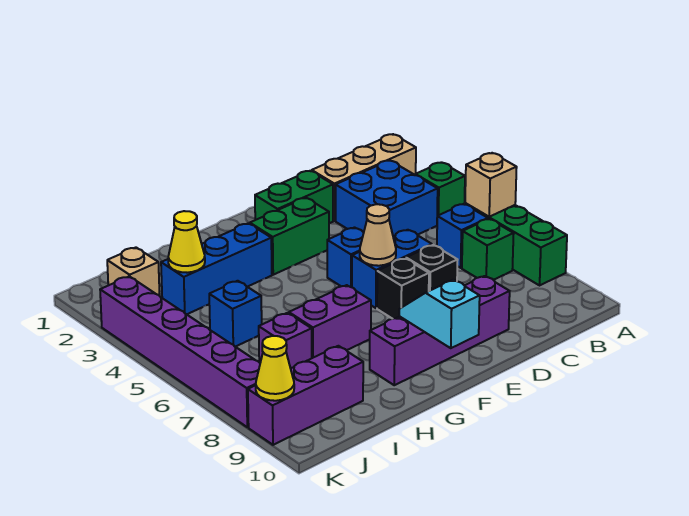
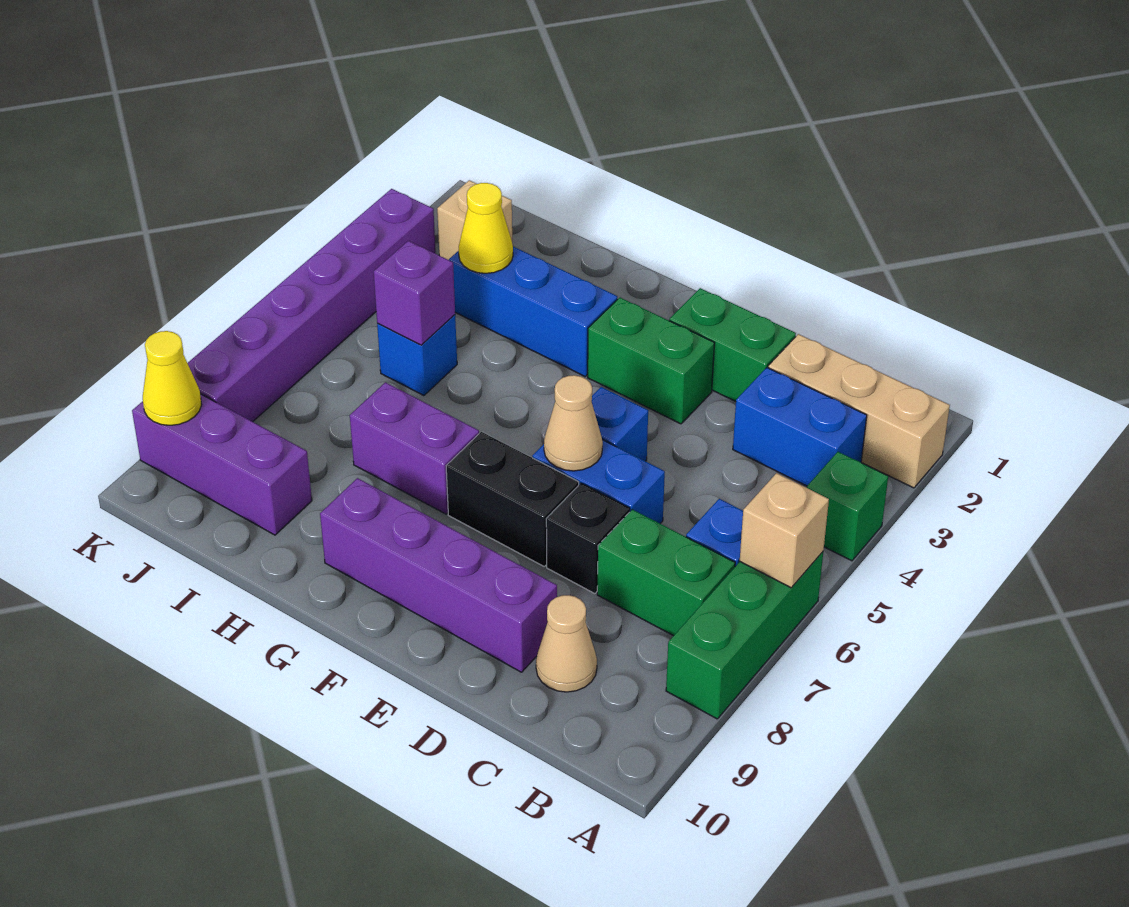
blue 2x2 brick [336,161,438,236] -> blue 1x2 brick [733,368,867,486]
green 1x1 brick [462,219,514,280] -> green 1x2 brick [597,509,735,636]
none -> tan 1x1 cone [536,595,597,692]
black 1x1 brick [377,258,429,319] -> black 1x2 brick [446,432,579,566]
cyan 1x2 slope [399,280,480,348] -> none
purple 1x1 brick [259,313,312,368] -> purple 1x1 brick moved to [374,241,455,345]

